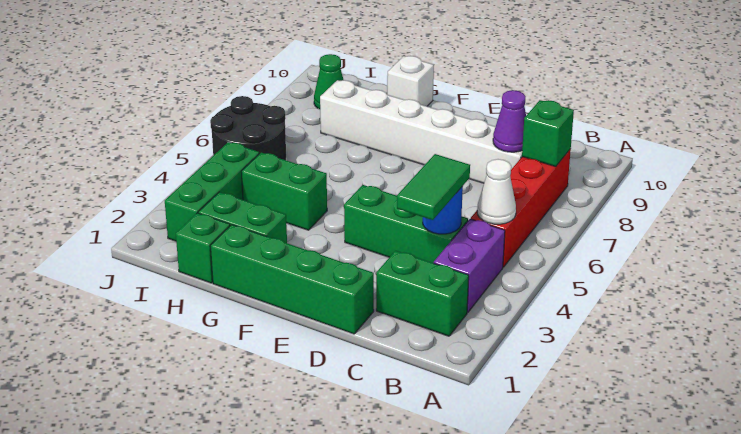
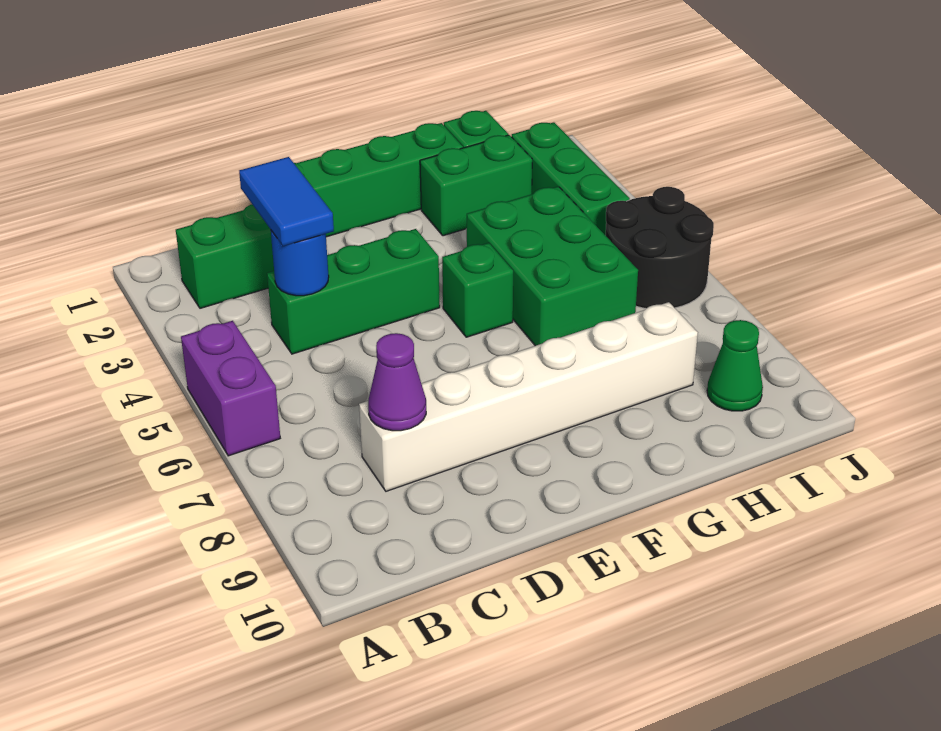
purple 1x2 brick [434,219,505,313] -> purple 1x2 brick moved to [181,321,280,456]
red 1x4 brick [471,149,571,267] -> none
white 1x1 cone [477,159,516,224] -> none
green 1x1 brick [522,100,574,167] -> green 1x1 brick moved to [442,243,513,337]
green 1x2 tile [397,154,470,220] -> blue 1x2 tile [239,157,334,246]
green 1x2 brick [241,153,327,230] -> green 2x3 brick [467,186,638,346]
white 1x1 brick [387,56,434,106] -> none

